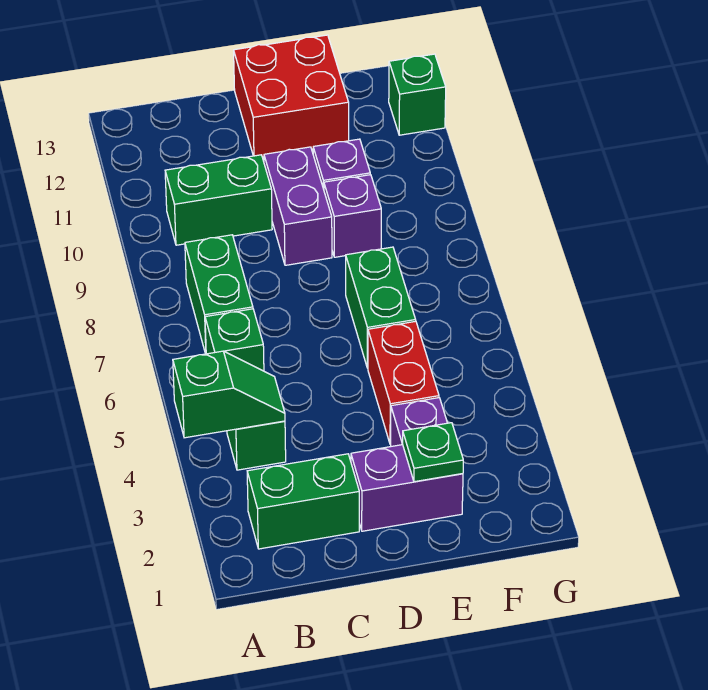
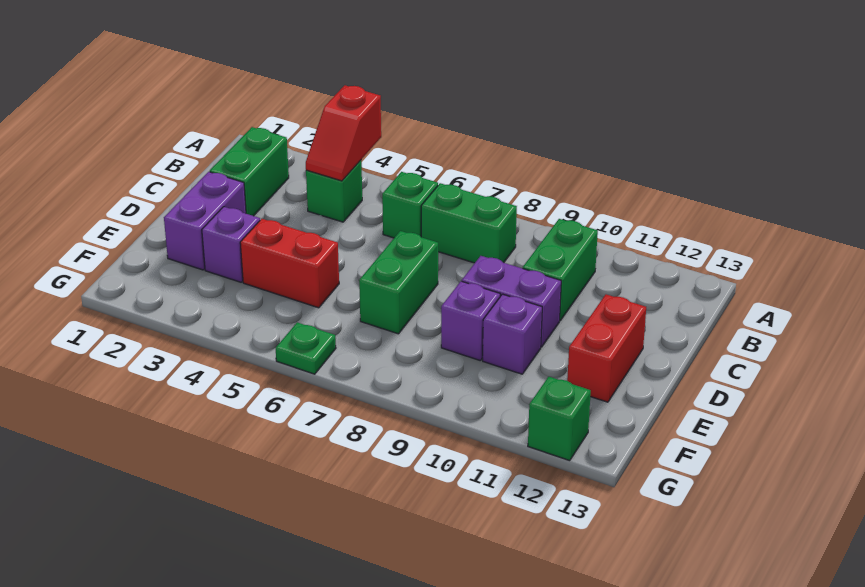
green 1x2 slope [173,351,285,438] -> red 1x2 slope [306,85,381,181]
red 2x2 brick [234,35,349,157] -> red 1x2 brick [567,294,646,402]
green 1x1 plate [403,423,463,482] -> green 1x1 plate moved to [276,322,336,374]
green 1x2 brick [346,247,416,368] -> green 1x2 brick turned to [359,231,438,334]

